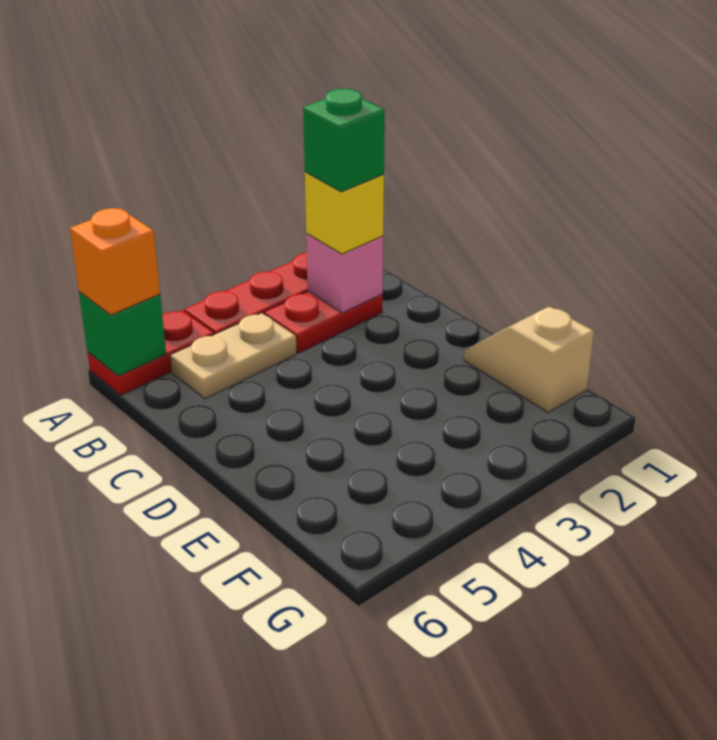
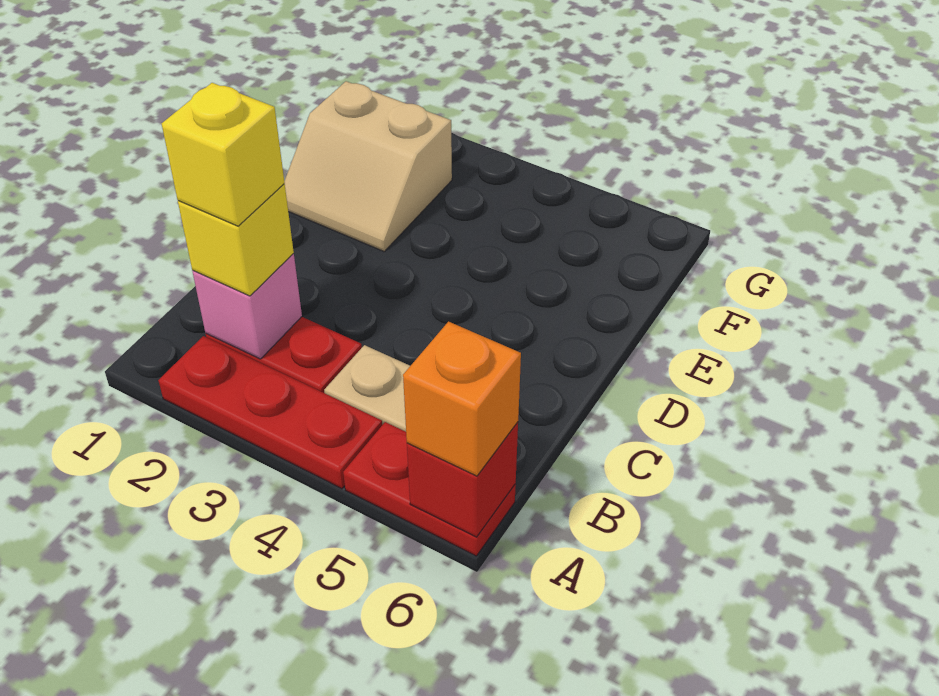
green 1x1 brick [79,292,166,376] -> red 1x1 brick [407,422,518,537]
green 1x1 brick [303,89,385,192] -> yellow 1x1 brick [162,83,285,226]
tan 1x2 slope [464,306,594,412] -> tan 2x2 slope [284,81,452,251]

